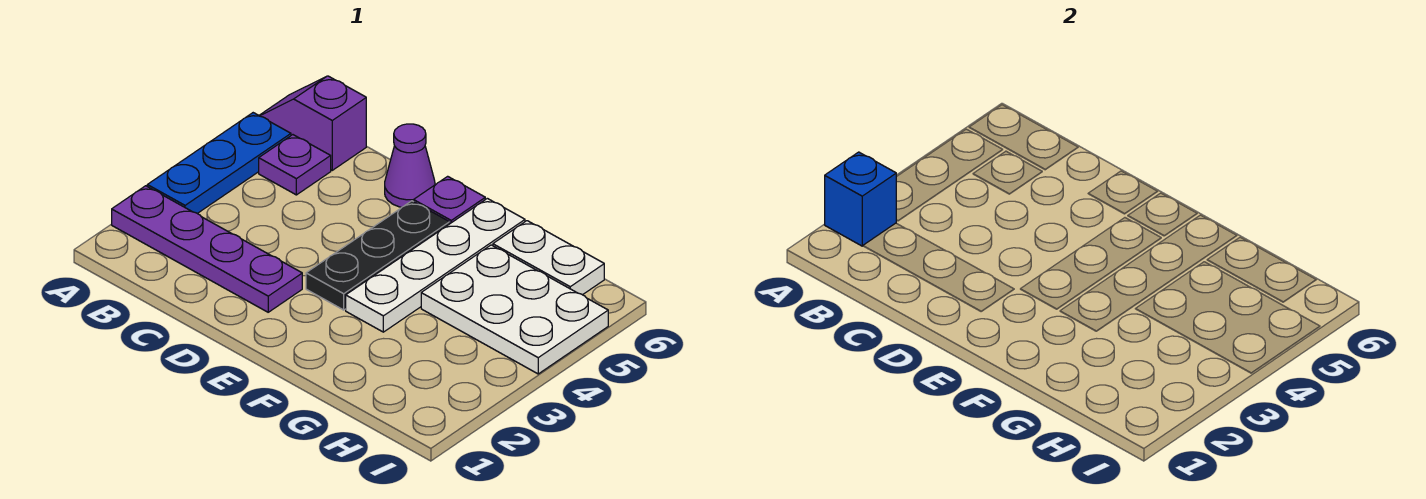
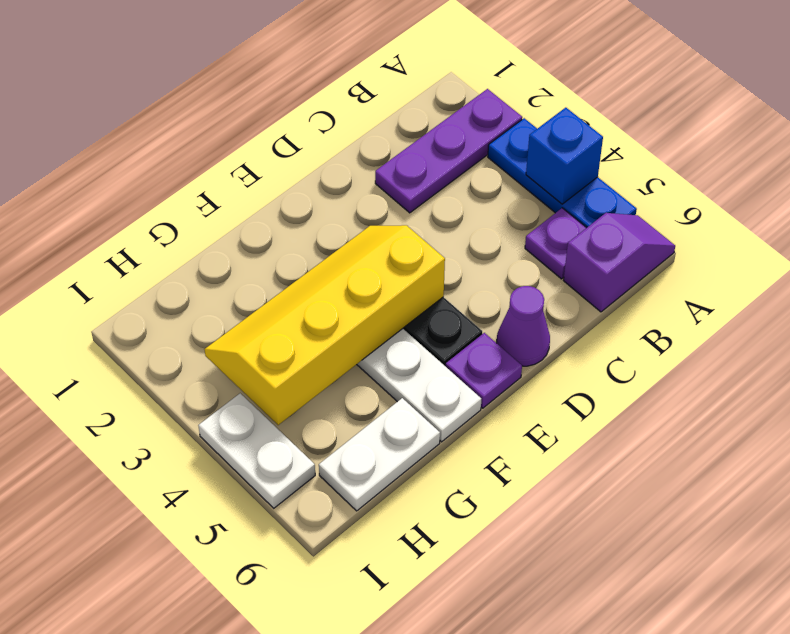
purple 1x4 plate [112,186,302,312] -> purple 1x3 plate [375,89,522,213]
blue 1x1 brick [825,152,896,246] -> blue 1x1 brick moved to [526,108,603,204]
none -> yellow 2x4 slope [204,225,445,425]
white 2x3 plate [421,245,608,374] -> white 1x2 plate [198,393,315,508]

